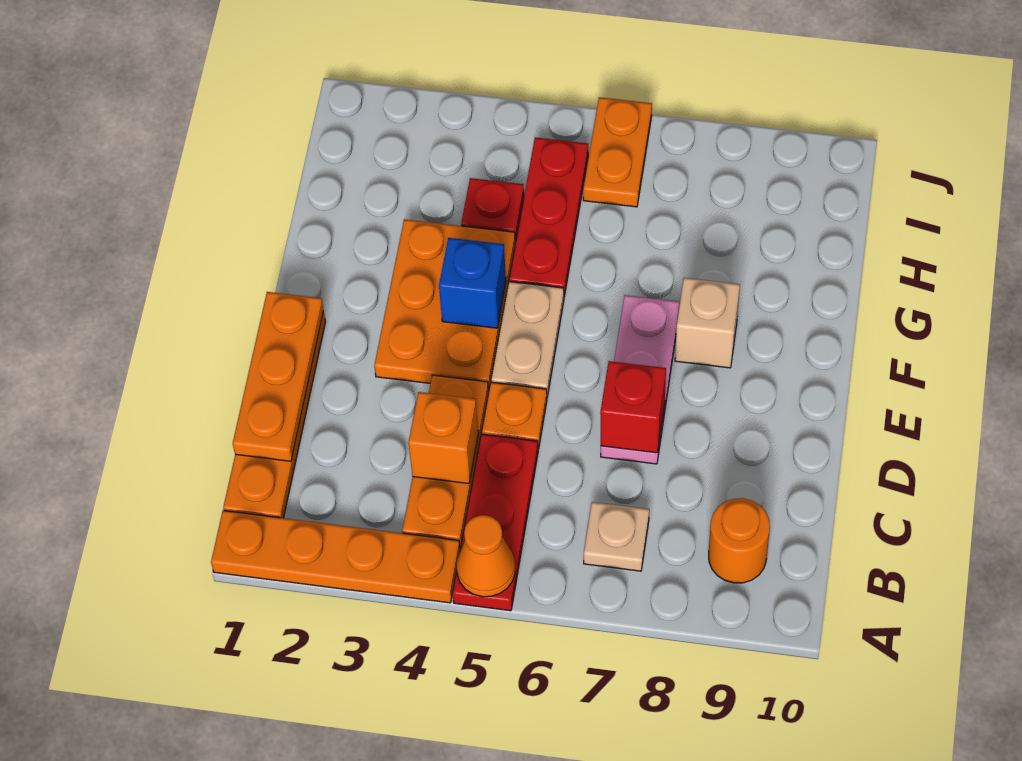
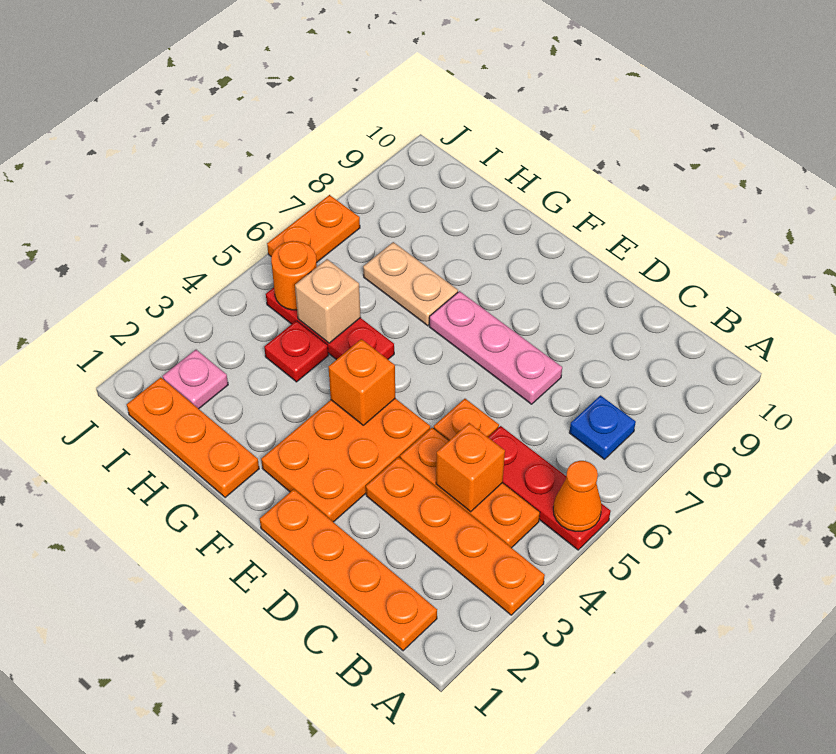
orange 1x4 plate [211,511,460,603] -> orange 1x4 plate turned to [366,457,545,615]
tan 1x1 plate [584,502,649,571] -> blue 1x1 plate [569,395,636,459]
orange 1x1 round brick [709,498,770,583] -> orange 1x1 round brick moved to [271,241,317,310]
orange 1x3 plate [233,292,324,461] -> orange 1x3 plate moved to [127,377,259,498]
red 1x1 brick [600,361,666,453] -> none
orange 2x3 plate [374,219,515,391] -> orange 2x3 plate turned to [261,398,430,522]
tan 1x2 plate [491,282,564,397] -> tan 1x2 plate moved to [363,242,458,326]
blue 1x1 brick [439,238,506,328] -> orange 1x1 brick [329,339,395,425]
tan 1x1 brick [675,278,740,368] -> tan 1x1 brick moved to [295,259,361,343]
none -> pink 1x1 plate [163,350,228,409]
orange 1x2 plate [583,97,652,207] -> orange 1x2 plate turned to [267,195,360,263]

